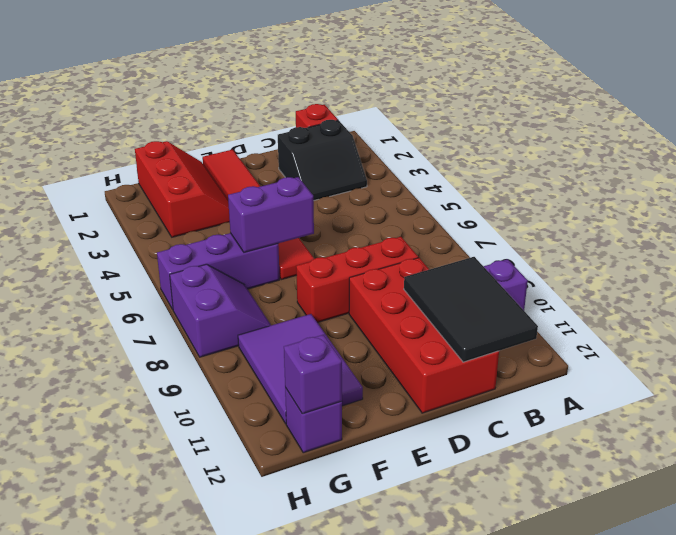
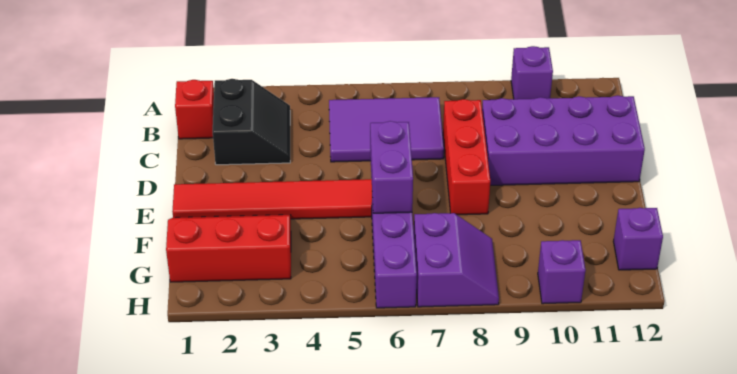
black 2x3 tile [404,257,538,362] -> none
red 2x4 brick [349,258,499,413] -> purple 2x4 brick [482,95,645,185]
purple 2x3 tile [238,314,363,424] -> purple 2x3 tile moved to [329,97,444,162]
purple 2x2 slope [170,264,271,357] -> purple 2x2 slope turned to [414,213,499,307]
purple 1x1 brick [284,335,342,414] -> purple 1x1 brick moved to [538,240,586,304]

